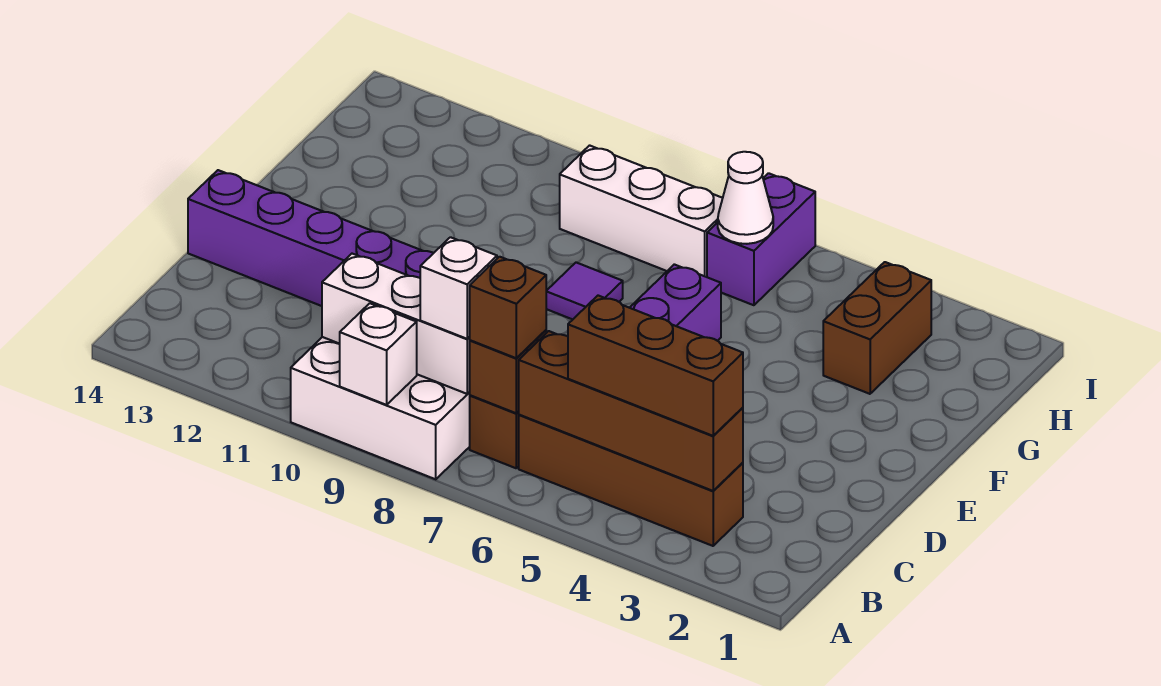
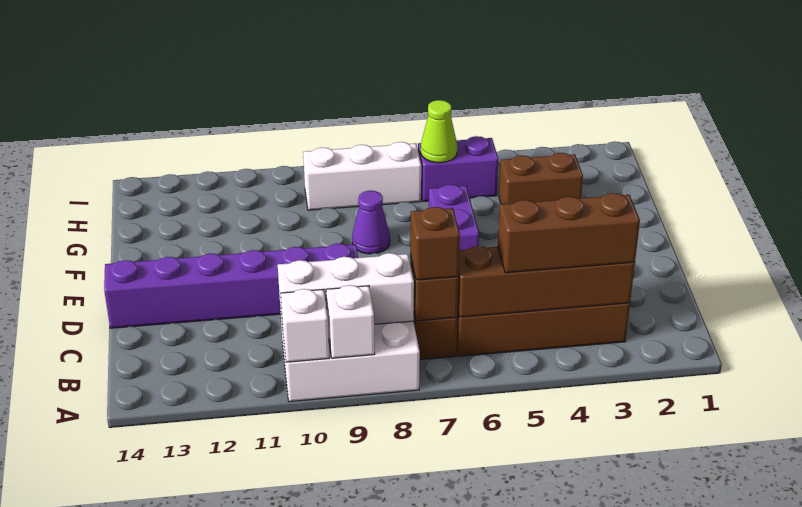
white 1x1 brick [420,237,497,339] -> white 1x1 brick moved to [281,289,329,362]
purple 1x1 tile [546,263,623,319] -> purple 1x1 cone [352,191,390,254]
brown 1x2 brick [823,262,931,394] -> brown 1x2 brick turned to [499,153,583,204]
purple 1x2 brick [707,173,815,305] -> purple 1x2 brick turned to [418,136,498,201]
white 1x1 cone [718,152,773,244] -> lime 1x1 cone [421,100,457,163]

